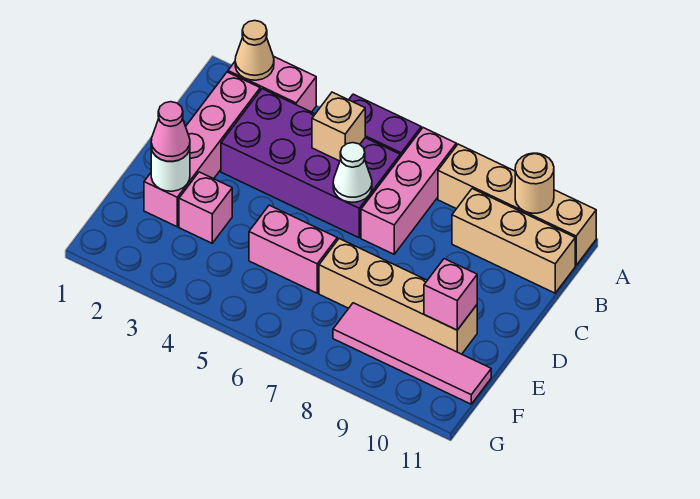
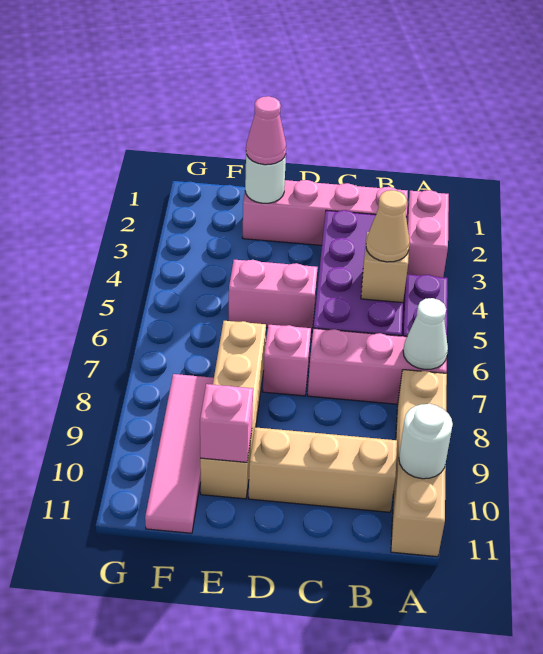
tan 1x1 cone [235,21,274,80] -> tan 1x1 cone moved to [366,190,410,262]
tan 1x1 round brick [515,153,554,213] -> white 1x1 round brick [399,404,453,479]
tan 1x3 brick [452,189,575,293] -> tan 1x3 brick turned to [249,427,397,512]
white 1x1 cone [333,143,372,202] -> white 1x1 cone moved to [403,298,448,369]
pink 1x1 brick [179,172,232,243] -> pink 1x1 brick moved to [263,325,311,396]
pink 1x2 brick [249,205,337,293] -> pink 1x2 brick turned to [229,260,318,332]

